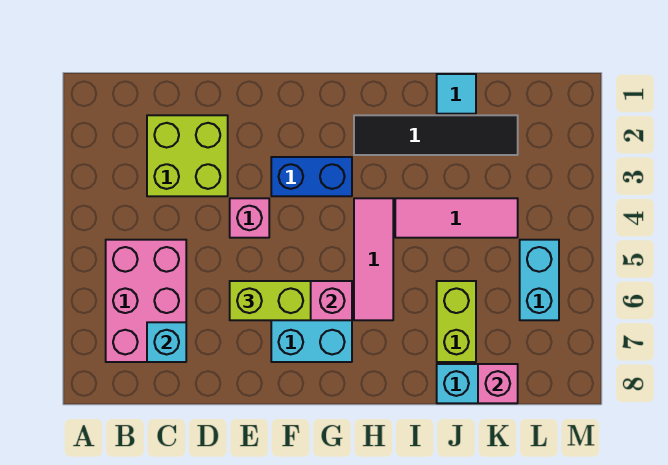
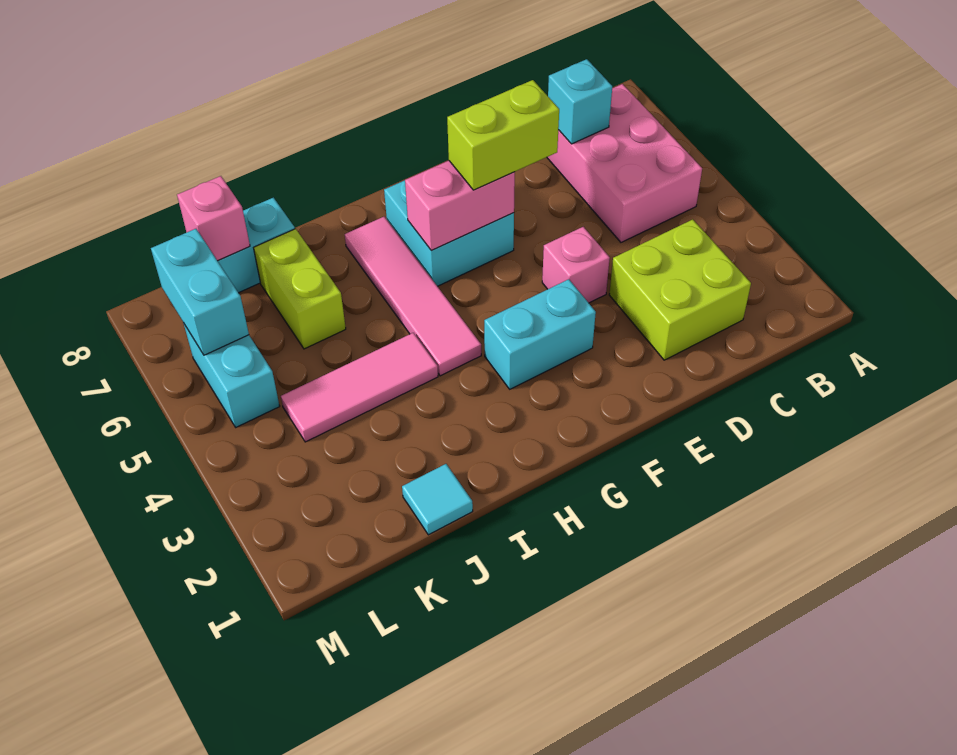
blue 1x2 brick [271,157,352,196] -> cyan 1x2 brick [484,279,596,389]
black 1x4 tile [354,115,518,155] -> none
pink 1x3 tile [354,198,393,320] -> pink 1x4 tile [345,217,481,376]
none -> cyan 1x2 brick [151,229,249,355]

